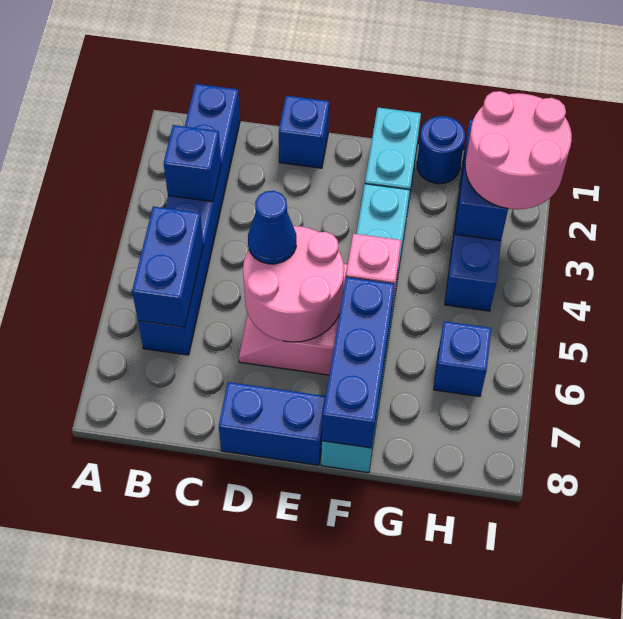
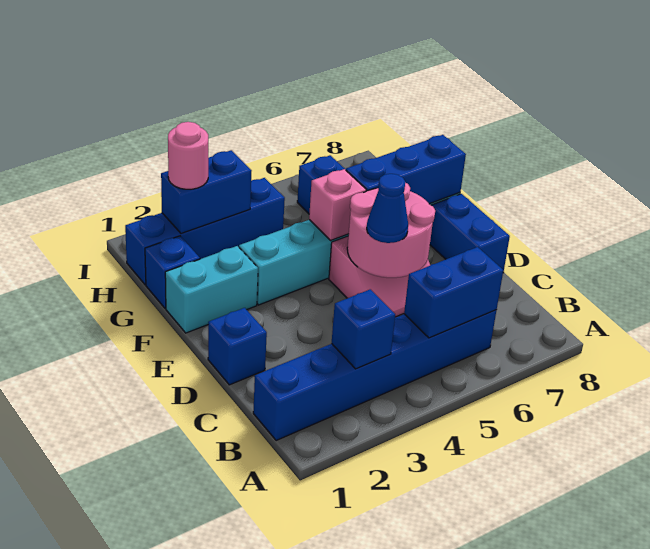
blue 1x1 round brick [417,116,465,184] -> blue 1x1 brick [145,236,200,308]
pink 2x2 round brick [465,91,572,209] -> pink 1x1 round brick [168,122,208,189]

